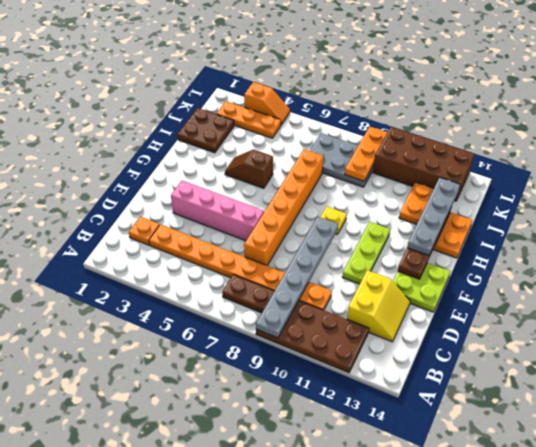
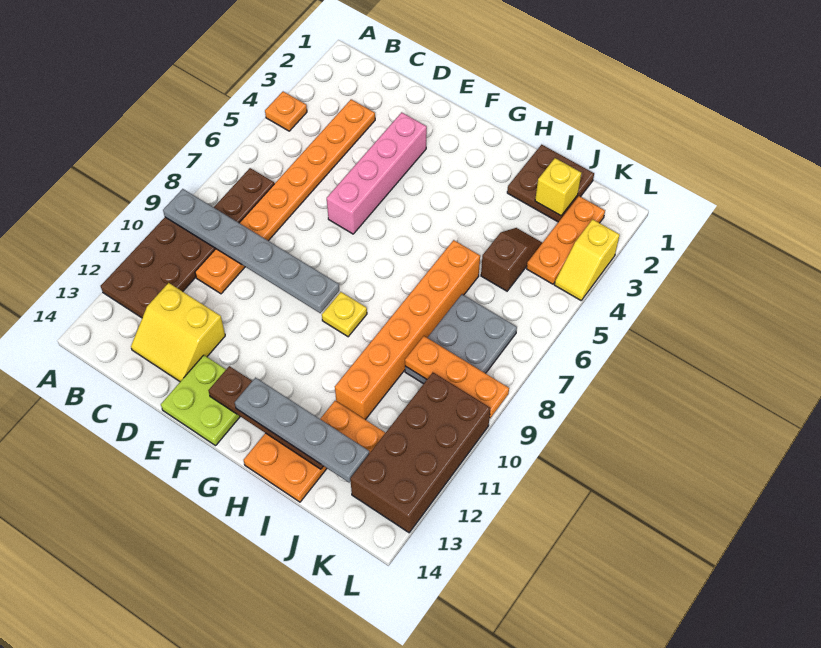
orange 1x1 plate [129,217,159,245] -> orange 1x1 plate moved to [265,91,307,131]
orange 1x6 brick [244,149,323,266] -> orange 1x6 brick turned to [335,240,480,420]
lime 1x3 plate [342,222,390,284] -> none
brown 1x2 slope [225,149,273,188] -> brown 1x2 slope moved to [481,228,542,291]
none -> yellow 1x1 brick [535,158,581,216]
orange 1x2 slope [244,82,290,125] -> yellow 1x2 slope [555,219,620,300]

